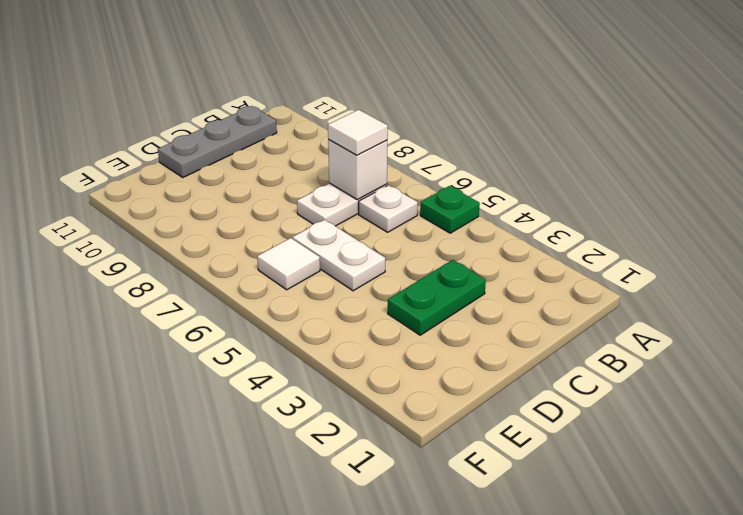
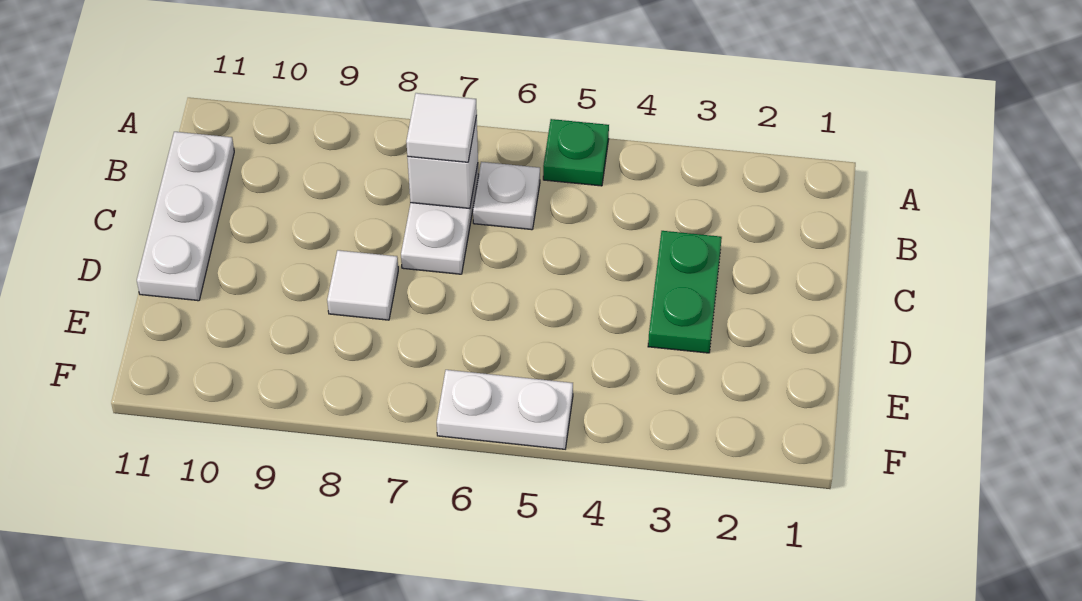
grey 1x3 plate [158,106,277,177] -> white 1x3 plate [137,132,234,301]
white 1x2 plate [292,220,385,291] -> white 1x2 plate moved to [437,370,573,449]
white 1x1 tile [257,238,320,290] -> white 1x1 tile moved to [327,250,398,320]

